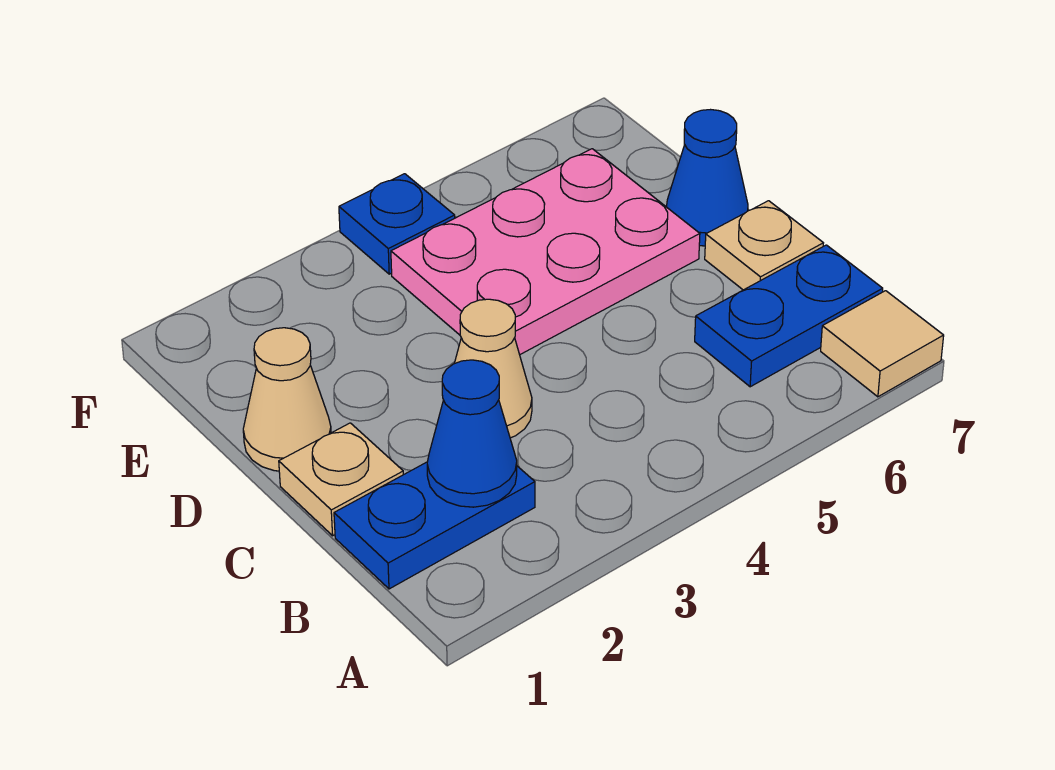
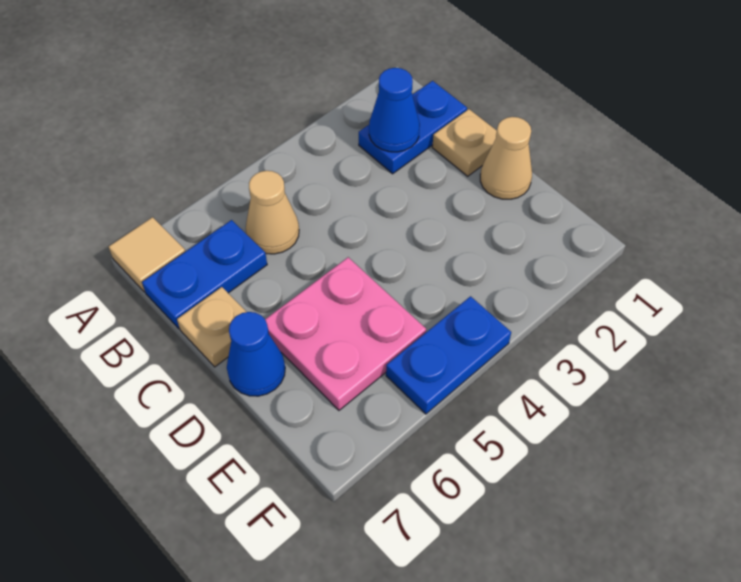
tan 1x1 cone [454,299,532,438] -> tan 1x1 cone moved to [246,171,299,254]
pink 2x3 plate [391,149,700,355] -> pink 2x2 plate [265,257,426,410]
blue 1x1 plate [339,174,455,274] -> blue 1x2 plate [386,296,511,414]

